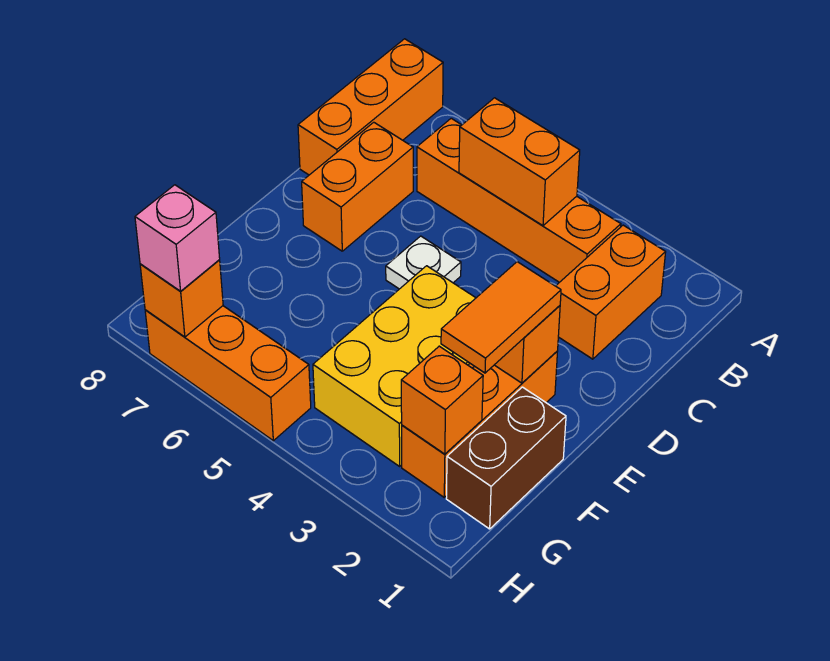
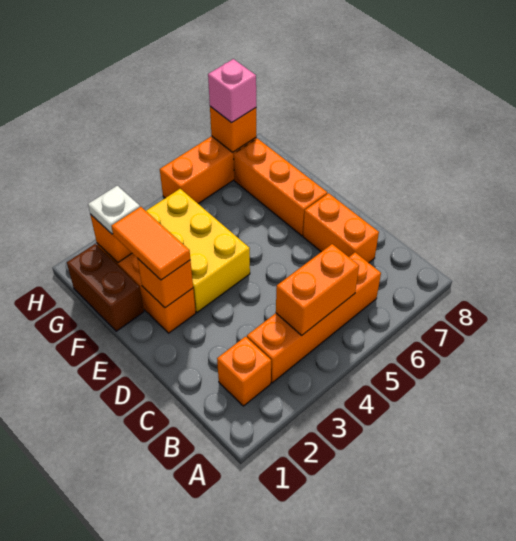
orange 1x3 brick [298,39,443,175] -> orange 1x3 brick moved to [234,138,327,236]
orange 1x2 brick [556,225,666,359] -> orange 1x1 brick [217,337,271,406]
white 1x1 plate [386,236,461,289] -> white 1x1 plate moved to [88,186,140,234]

